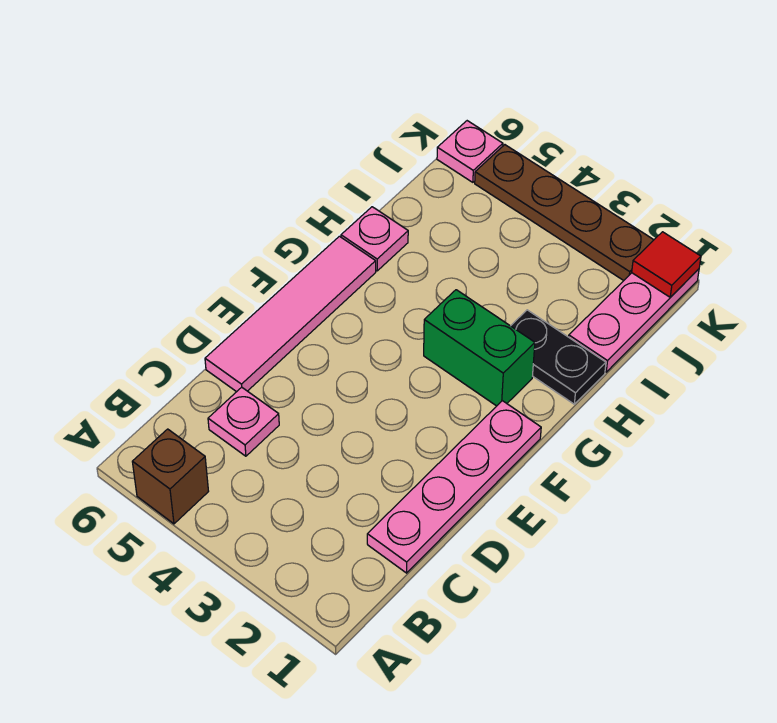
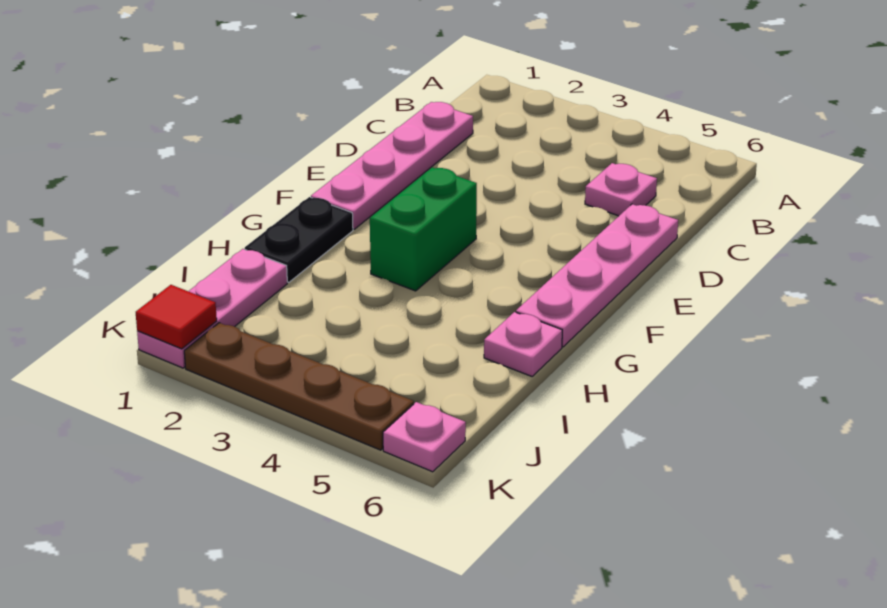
brown 1x1 brick [132,429,209,524] -> none
pink 1x4 tile [205,236,376,392] -> pink 1x4 plate [516,204,678,347]
green 1x2 brick [424,290,535,406] -> green 1x2 brick turned to [370,167,477,291]
black 1x2 plate [511,310,606,404] -> black 1x2 plate turned to [245,197,353,282]

